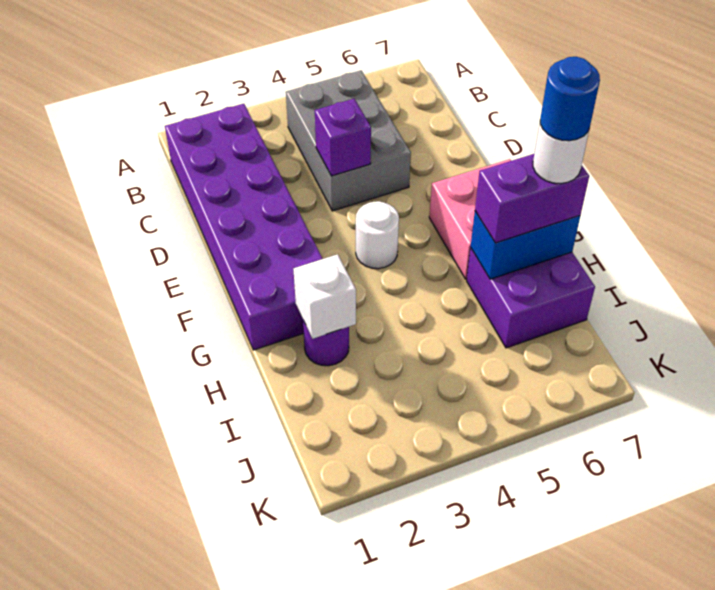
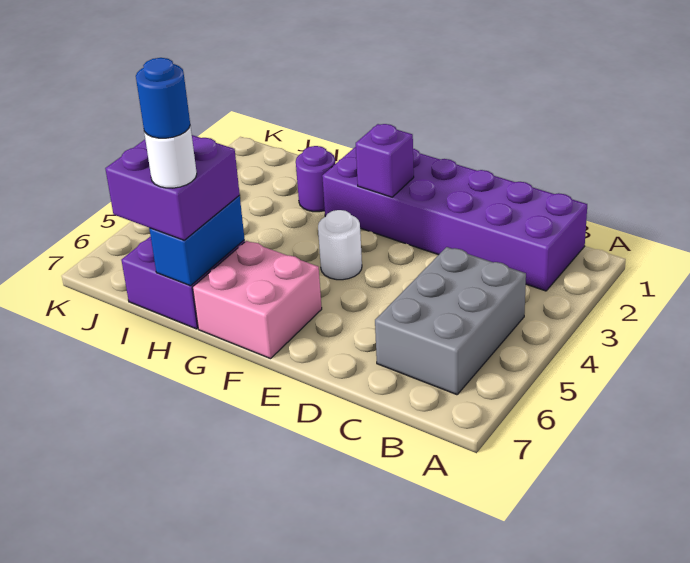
grey 2x3 brick [286,71,411,211] -> grey 2x3 brick turned to [375,247,526,395]
purple 1x1 brick [315,99,371,176] -> purple 1x1 brick moved to [356,124,414,197]
white 1x1 brick [293,254,356,339] -> none
purple 1x2 brick [475,154,589,243] -> purple 2x2 brick [105,135,240,240]

